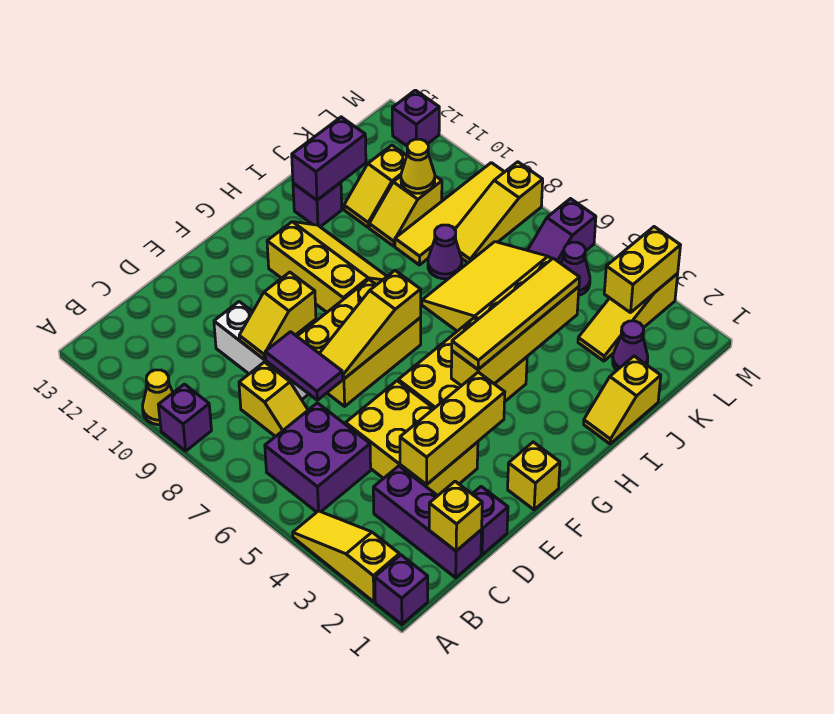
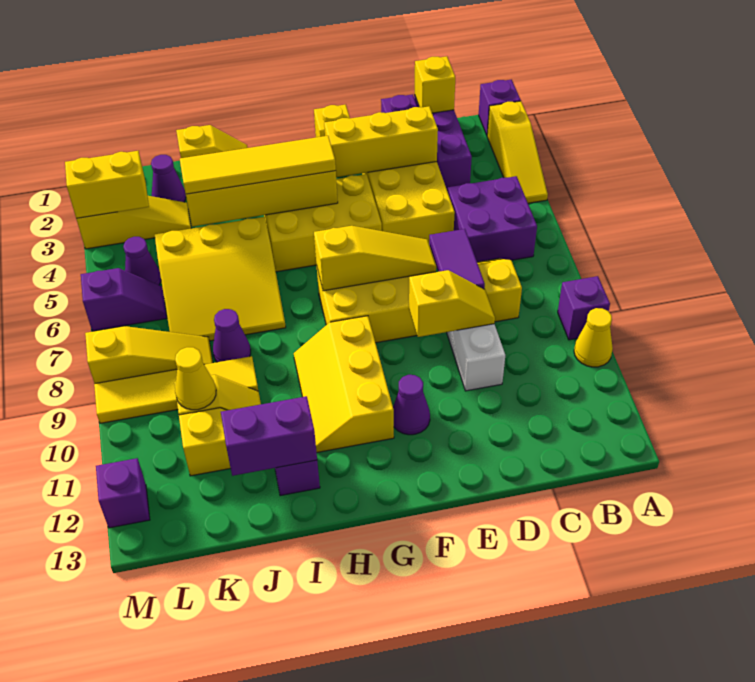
none -> purple 1x1 cone [393,375,430,435]

